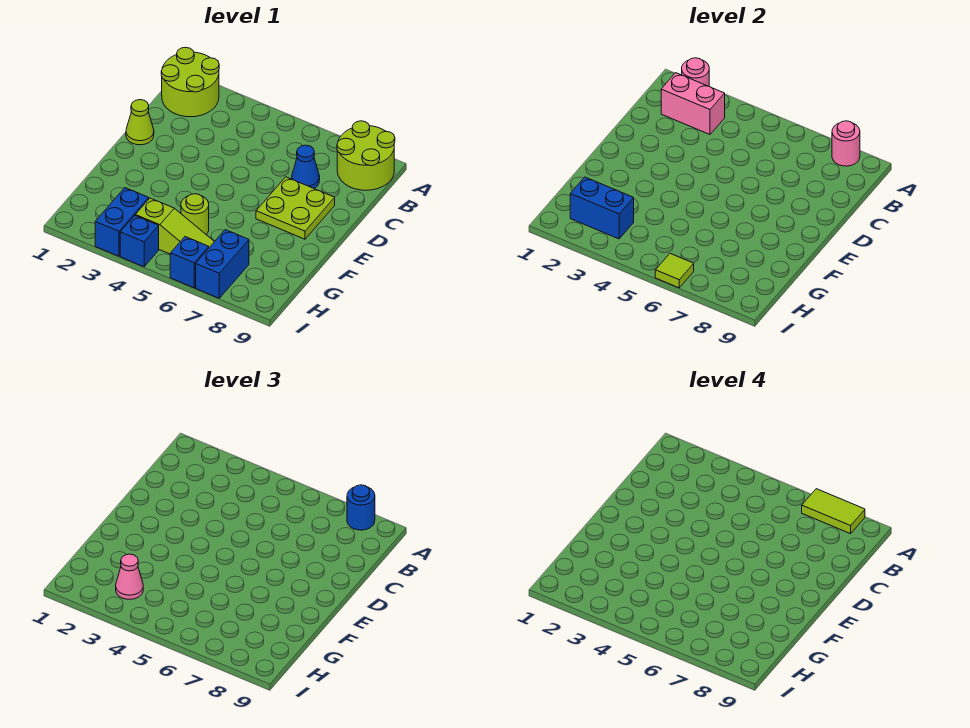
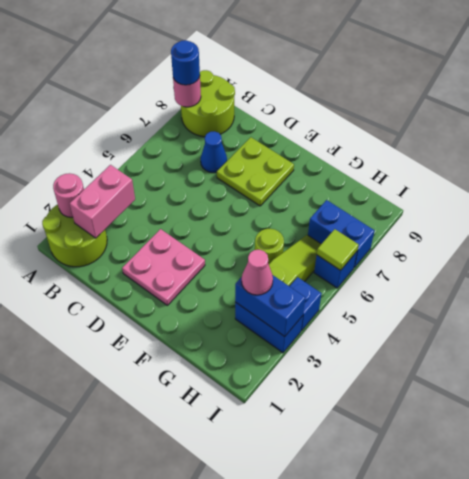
lime 1x2 tile [802,489,865,534] -> none
lime 1x1 cone [126,100,154,145] -> none
none -> pink 2x2 plate [122,229,205,305]
blue 1x2 brick [570,177,634,239] -> blue 1x2 brick turned to [235,276,305,336]

